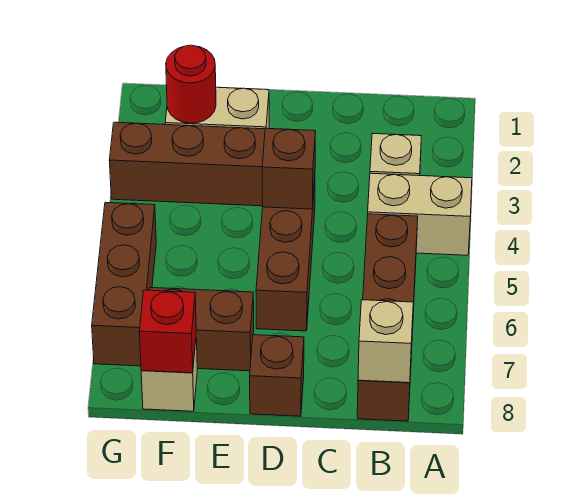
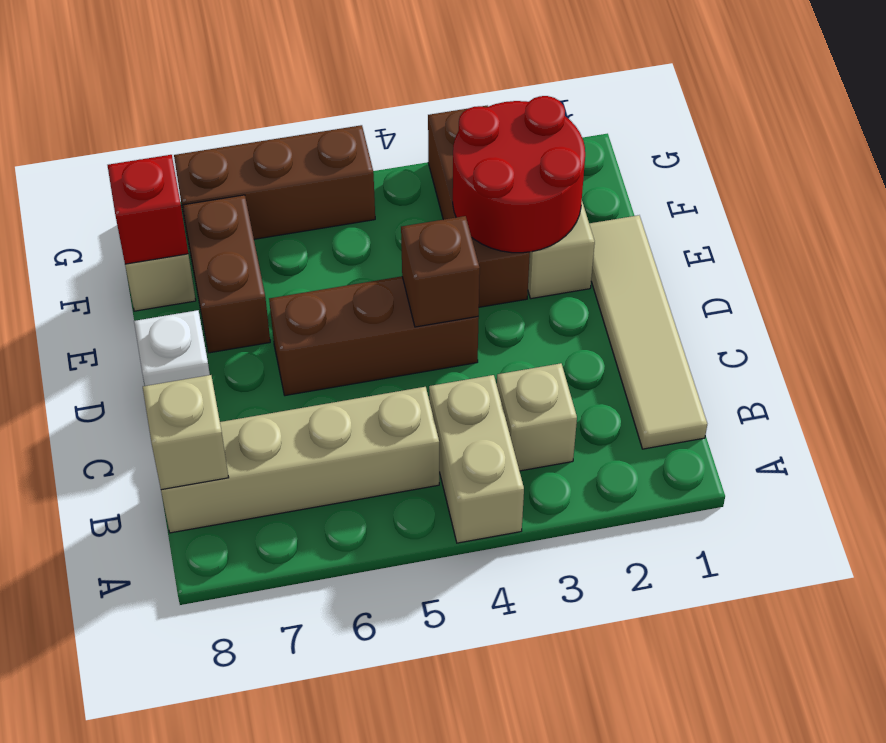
none -> tan 1x4 tile [589,215,707,449]
brown 1x4 brick [357,214,418,421] -> tan 1x4 brick [161,387,439,533]
brown 1x1 brick [250,335,304,416] -> white 1x1 brick [134,310,210,386]
red 1x1 round brick [166,45,216,123] -> red 2x2 round brick [453,96,585,253]

